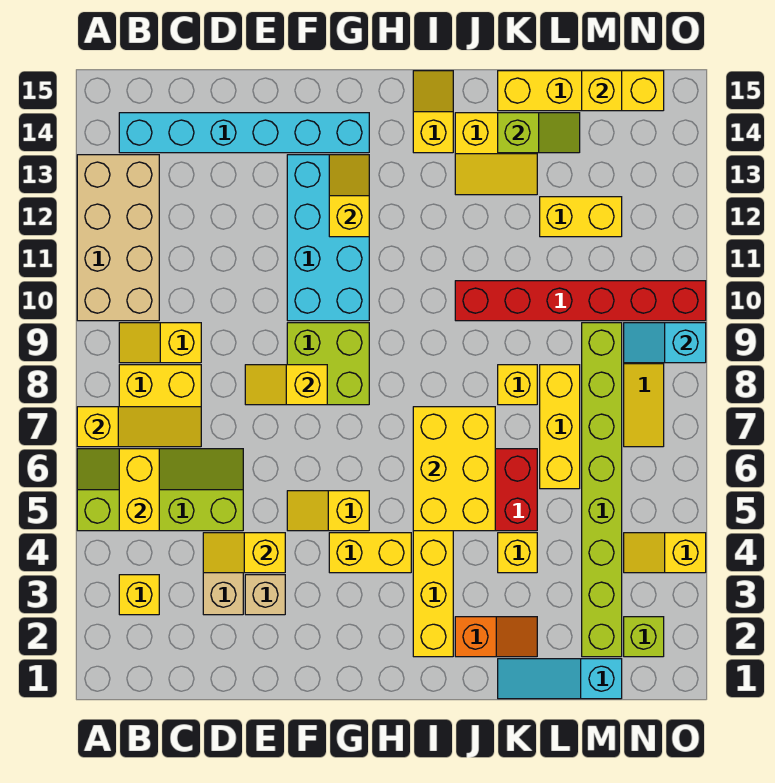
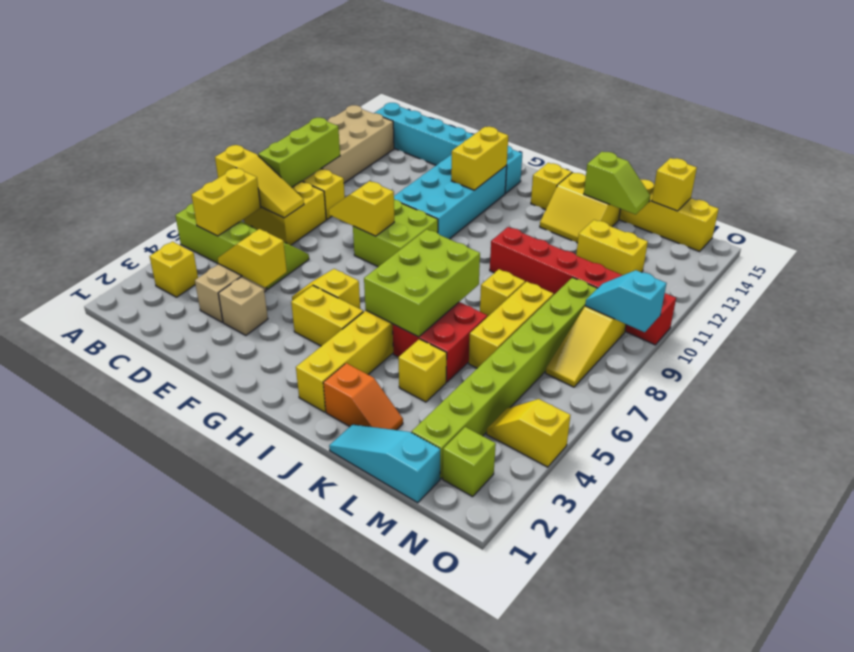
none -> lime 1x3 brick [258,118,340,187]
yellow 1x2 slope [329,155,369,237] -> yellow 1x2 brick [451,127,508,190]
yellow 2x3 brick [413,407,495,531] -> lime 2x3 brick [364,229,480,337]

